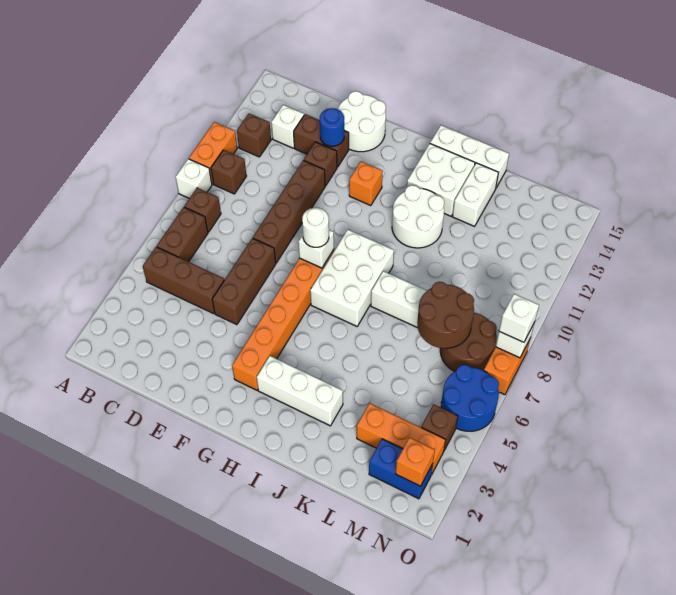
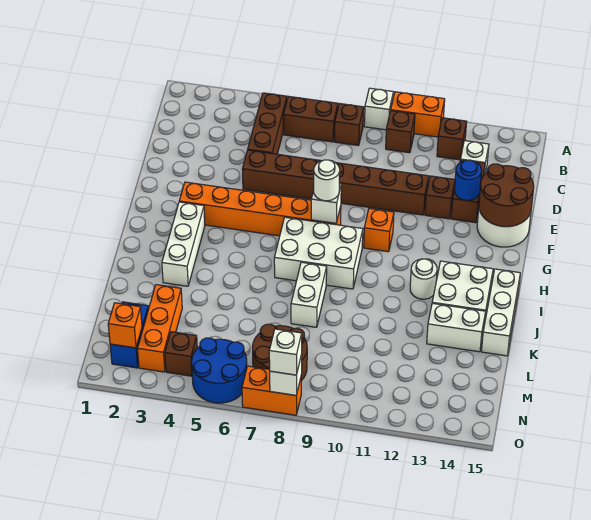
orange 1x1 brick [349,161,383,206] -> orange 1x1 brick moved to [364,209,394,252]
white 2x2 round brick [392,185,444,248] -> white 1x1 round brick [410,259,437,299]
brown 2x2 round brick [417,282,474,348] -> brown 2x2 round brick moved to [479,164,534,227]

